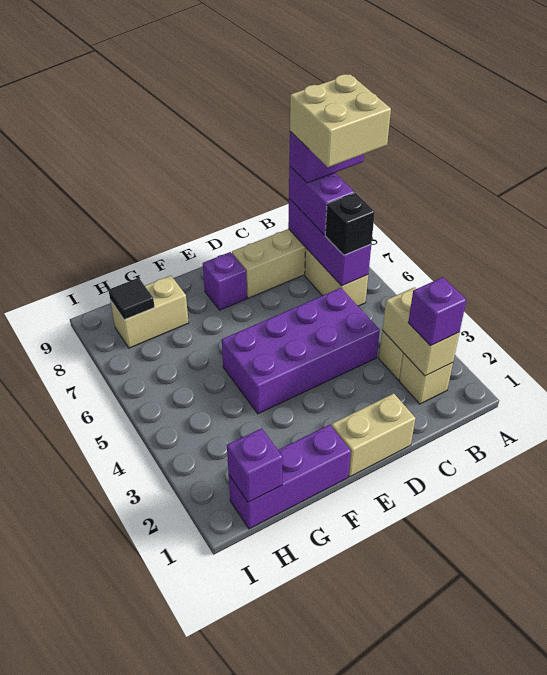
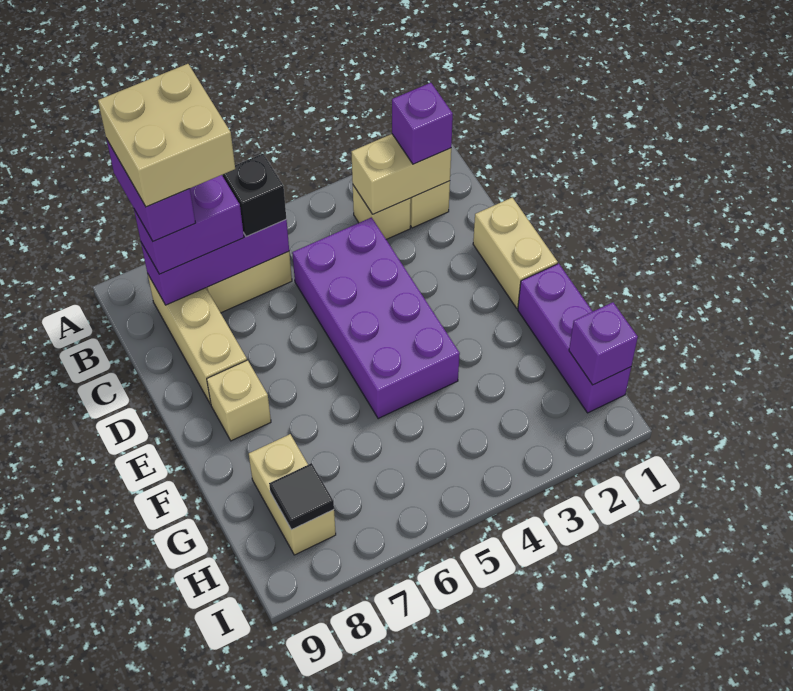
purple 1x1 brick [203,252,247,310] -> tan 1x1 brick [207,360,271,441]

